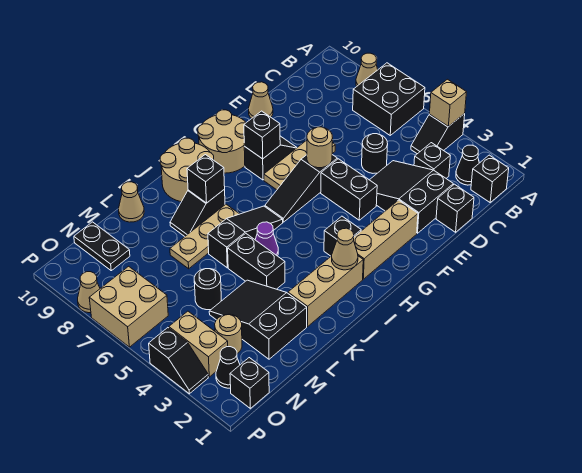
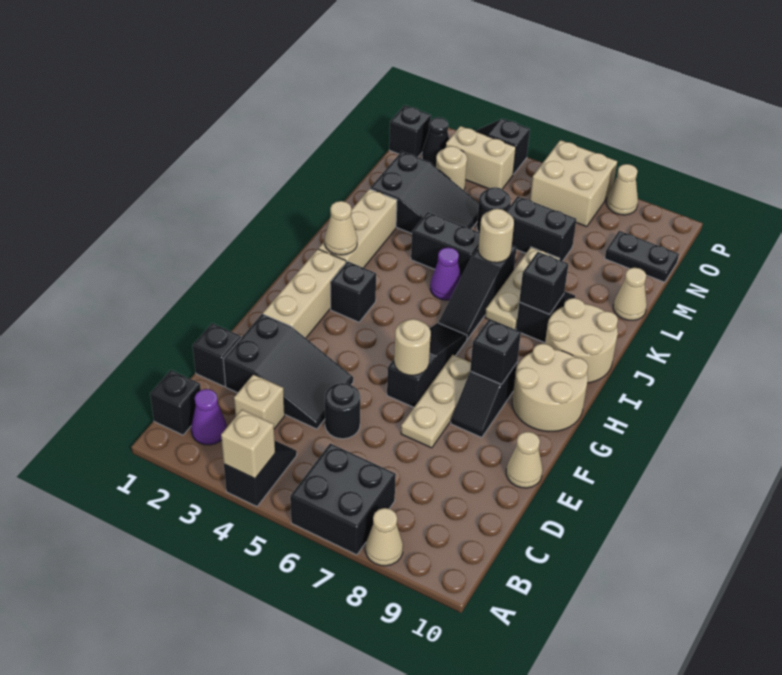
black 1x1 cone [456,145,479,185] -> purple 1x1 cone [191,389,227,445]
black 1x1 brick [414,143,450,178] -> tan 1x1 brick [234,374,285,429]
black 1x2 brick [321,159,377,220] -> black 1x2 brick moved to [506,196,576,261]
none -> tan 1x1 round brick [478,209,514,263]

